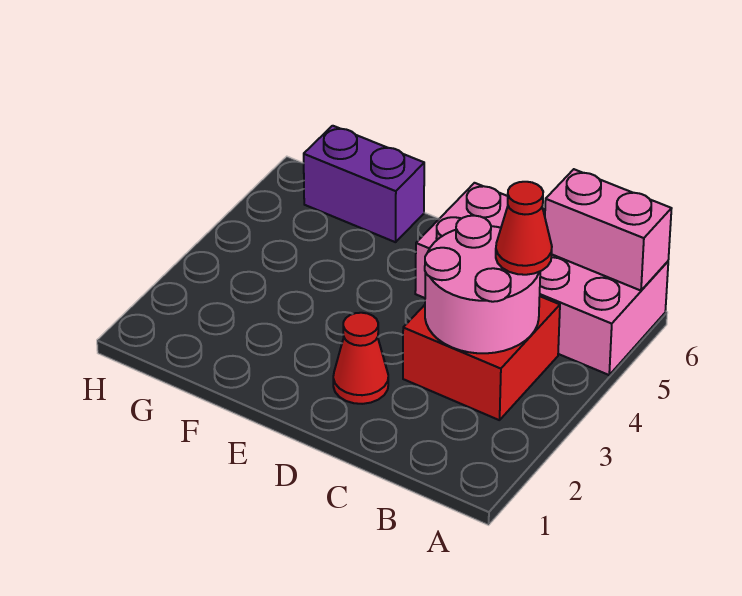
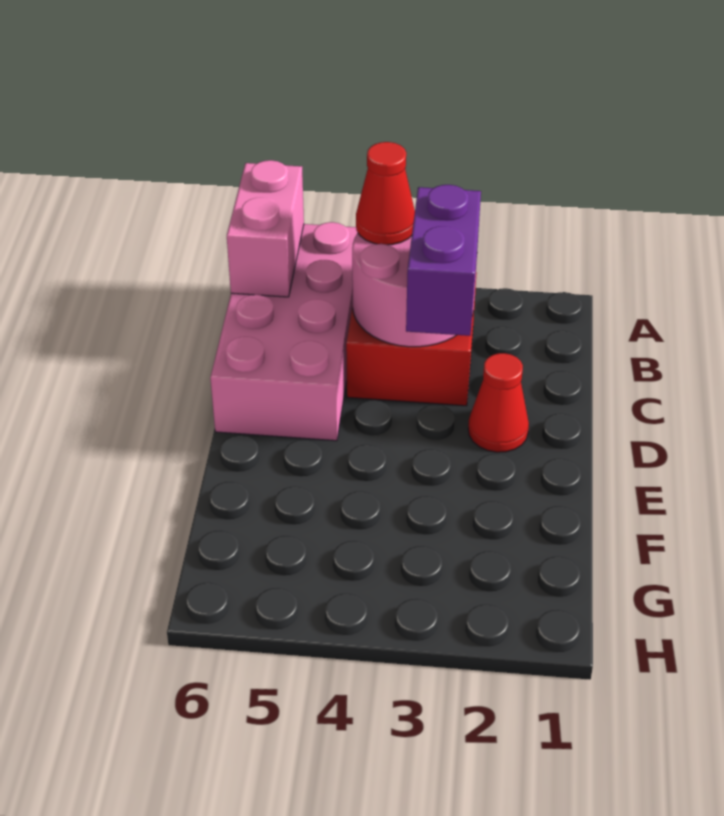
purple 1x2 brick [304,126,424,242] -> purple 1x2 brick moved to [406,185,481,336]

